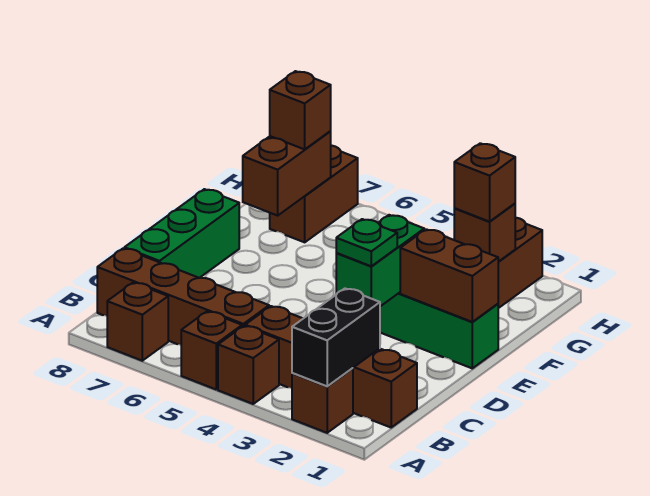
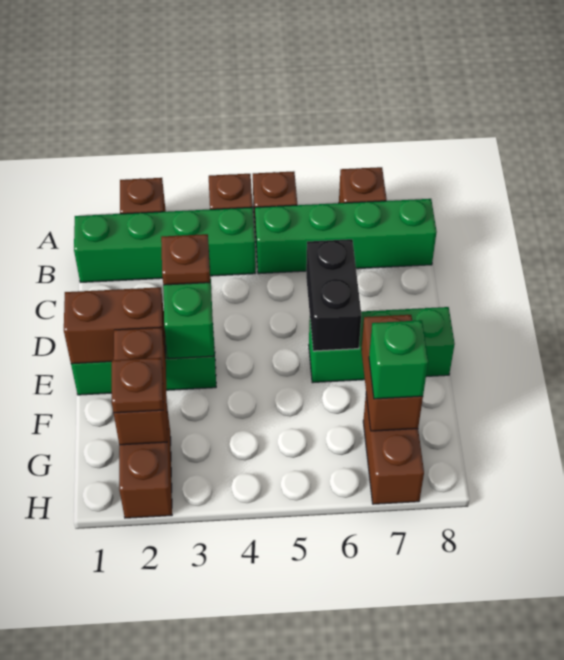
black 1x2 brick [292,289,380,386] -> black 1x2 brick moved to [306,239,361,351]
brown 1x4 brick [245,306,417,427] -> green 1x4 brick [74,207,256,282]
brown 1x4 brick [97,248,269,345] -> green 1x4 brick [255,199,437,274]
green 1x3 brick [124,189,239,278] -> green 1x3 brick turned to [309,307,455,383]
green 1x1 plate [336,219,397,266] -> brown 1x1 plate [161,234,210,285]
brown 1x1 brick [454,204,515,262] -> brown 1x2 brick [114,327,167,445]
brown 1x1 brick [454,143,515,222] -> brown 1x1 plate [111,358,163,413]
brown 1x1 brick [270,71,331,149] -> green 1x1 brick [369,320,428,399]

